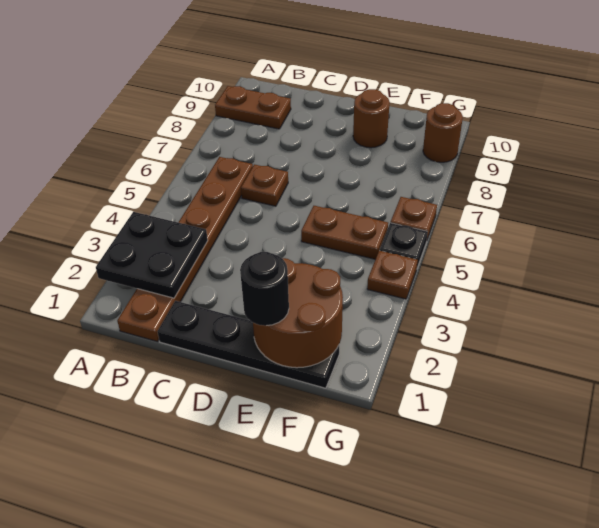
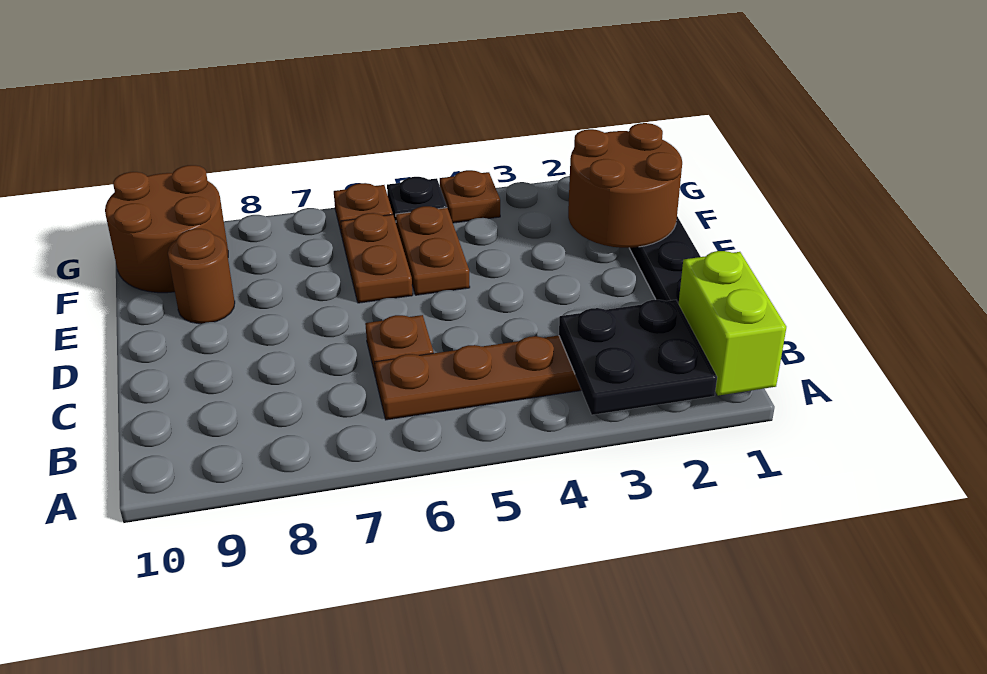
none -> lime 1x2 brick [679,251,786,396]
brown 1x2 plate [215,86,291,129] -> brown 1x2 plate moved to [341,213,413,303]
black 1x1 round brick [240,252,289,326] -> none
brown 1x1 round brick [423,103,463,162] -> brown 2x2 round brick [105,165,228,293]

